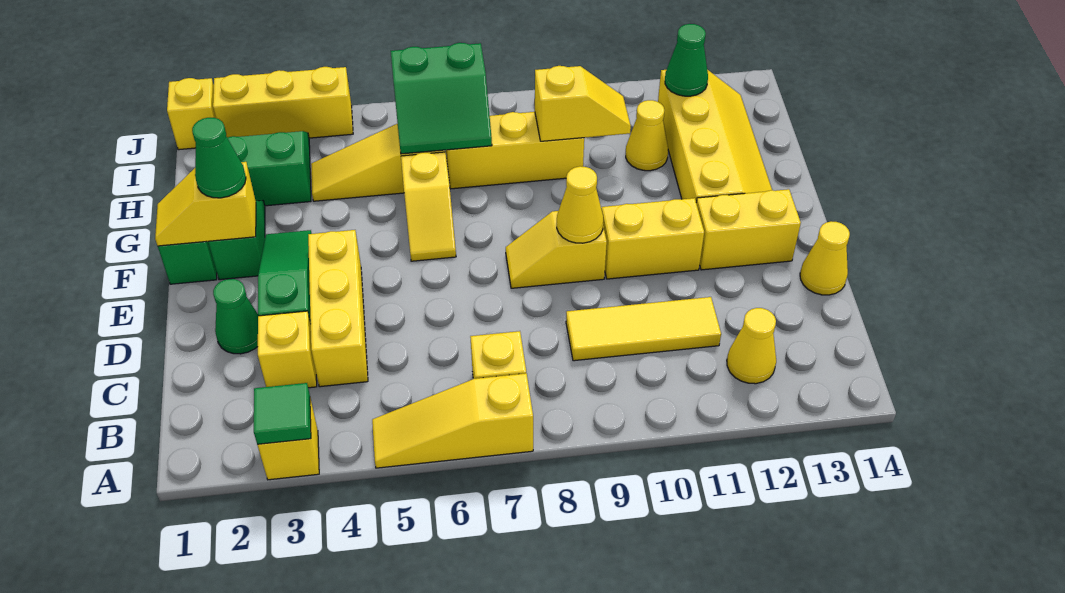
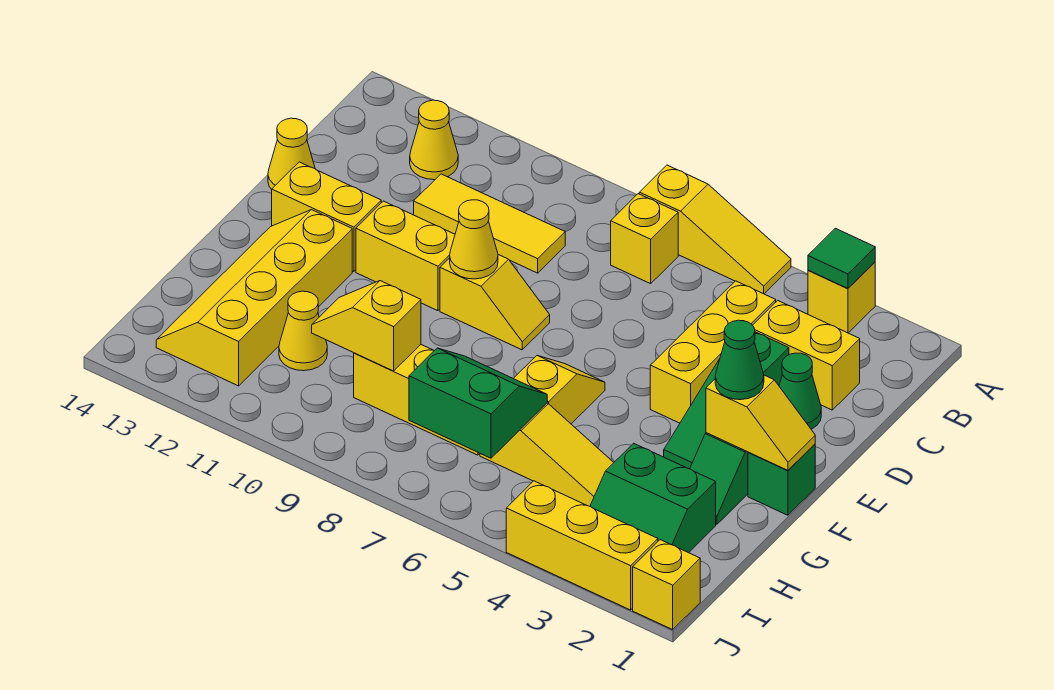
yellow 1x1 brick [258,311,317,388] -> yellow 1x2 brick [753,301,860,410]
green 1x1 cone [665,24,708,96] -> none

